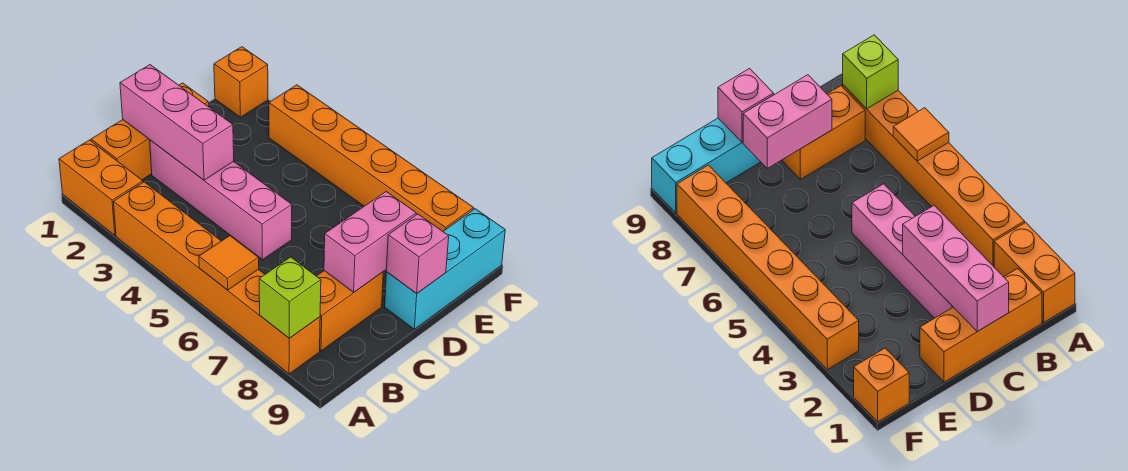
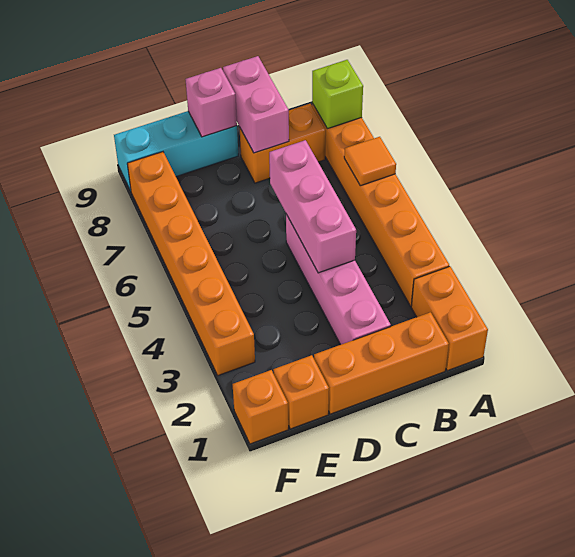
pink 1x3 brick [120,65,234,180] -> pink 1x3 brick moved to [269,140,356,273]
pink 1x2 brick [324,192,416,292] -> pink 1x2 brick turned to [223,56,289,153]
none -> orange 1x1 brick [273,355,329,429]

